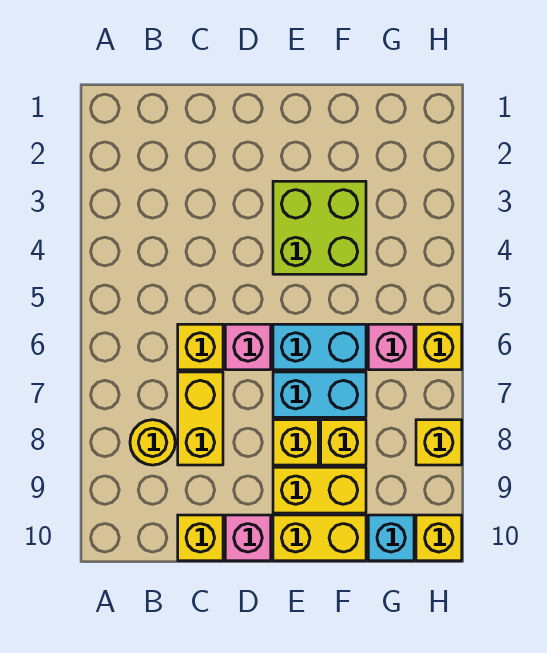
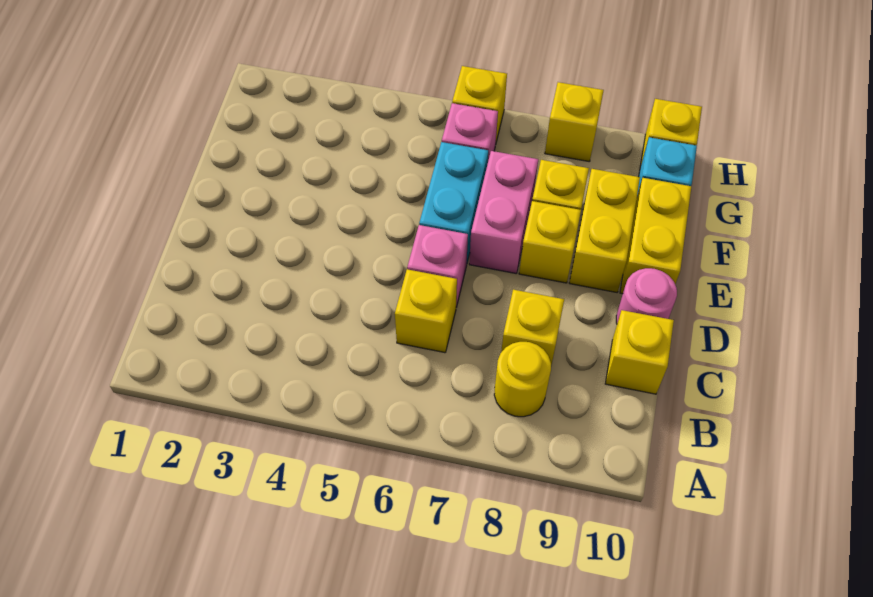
yellow 1x2 brick [178,372,223,465] -> yellow 1x1 brick [501,290,564,365]
pink 1x1 brick [225,515,271,561] -> pink 1x1 round brick [616,268,677,323]
lime 2x2 brick [273,181,366,274] -> none
cyan 1x2 brick [273,372,366,417] -> pink 1x2 brick [469,151,538,273]

